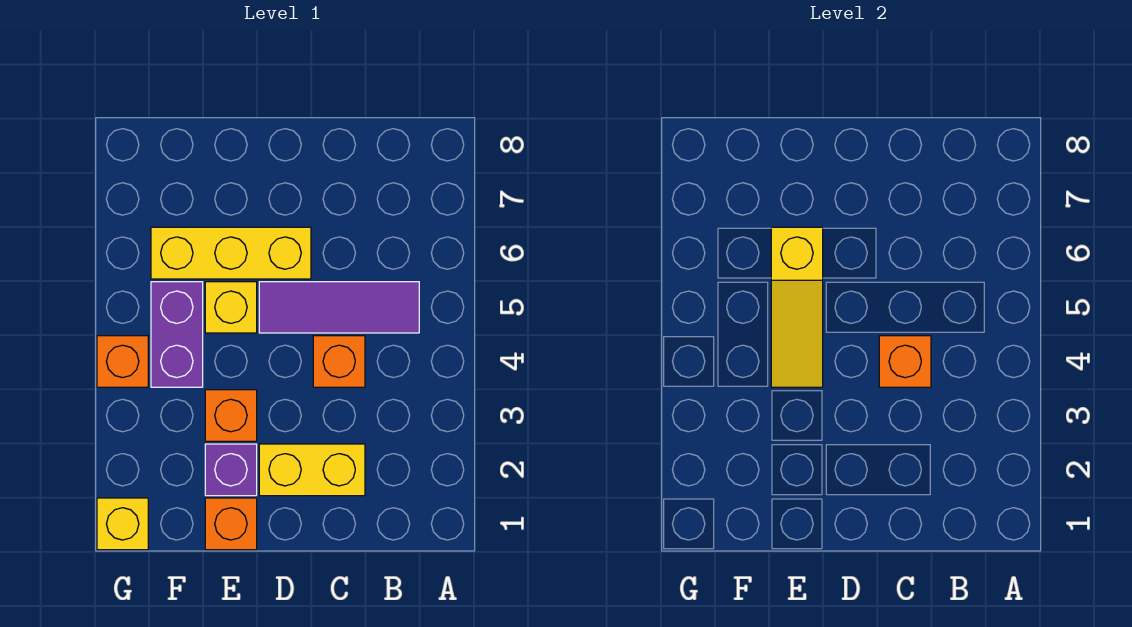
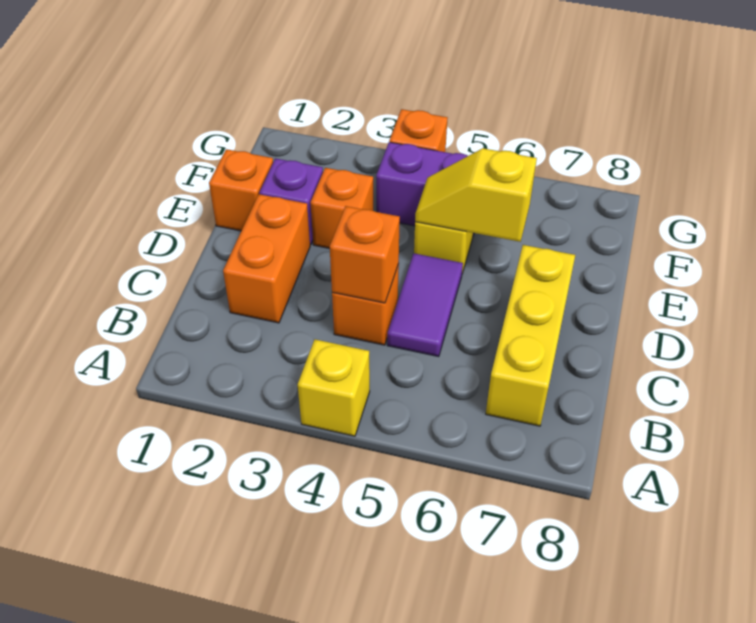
purple 1x3 tile [259,282,419,333] -> purple 1x2 tile [387,253,463,357]
yellow 1x2 brick [259,444,365,496] -> orange 1x2 brick [223,194,310,323]
yellow 1x3 brick [151,227,311,279] -> yellow 1x3 brick moved to [486,245,575,426]
yellow 1x3 slope [771,227,823,387] -> yellow 1x2 slope [415,148,537,242]
yellow 1x1 brick [97,498,148,550] -> yellow 1x1 brick moved to [298,339,370,436]

